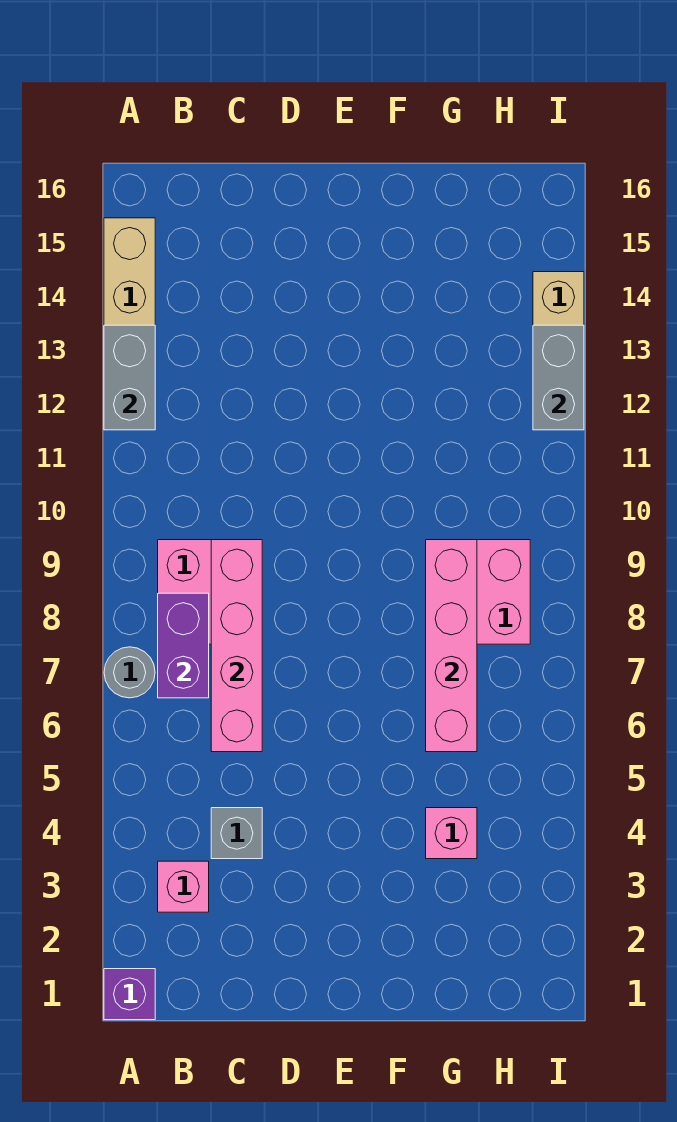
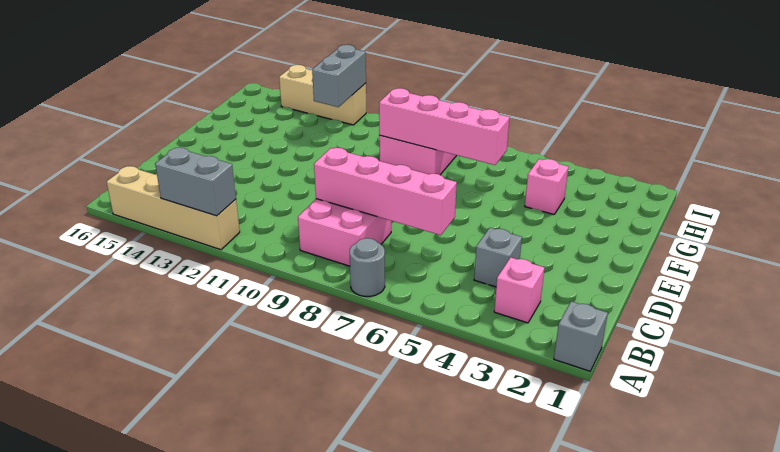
purple 1x1 brick [104,969,155,1020] -> grey 1x1 brick [554,301,608,371]
purple 1x2 brick [158,593,209,698] -> none
grey 1x2 brick [533,325,584,430] -> grey 1x2 brick turned to [312,45,366,107]

